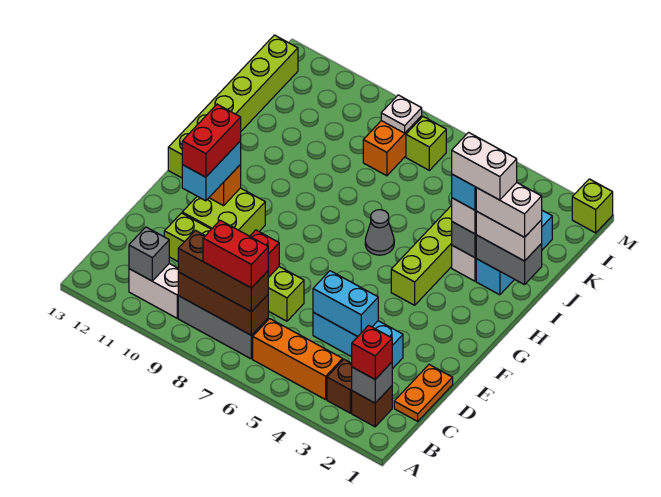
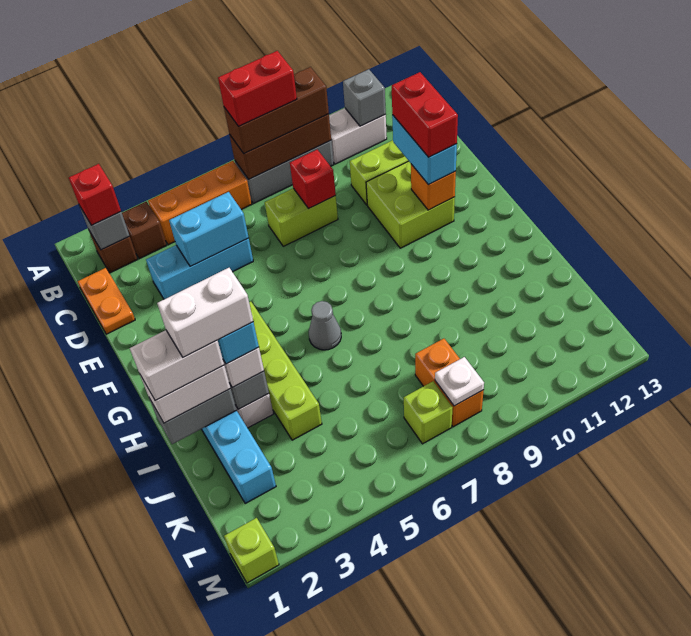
lime 1x6 brick [168,35,298,178] -> none

